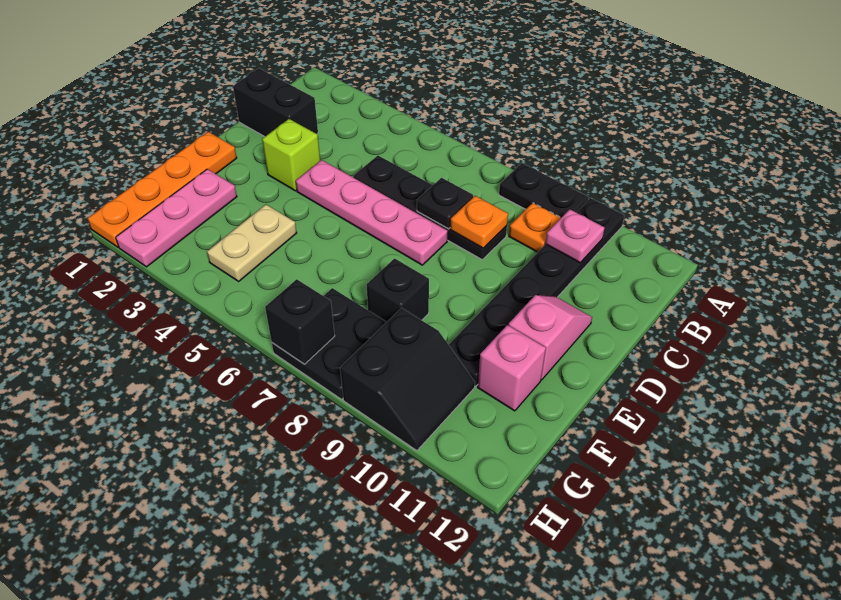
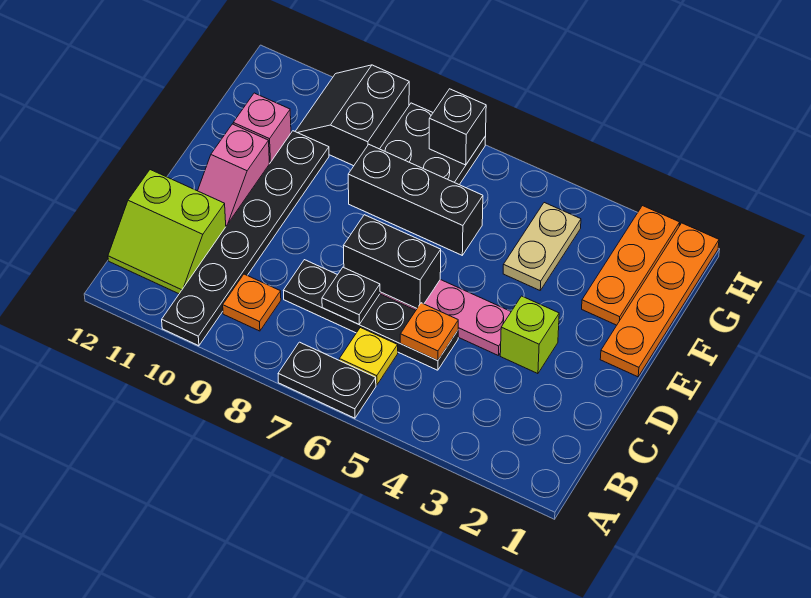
black 1x2 plate [499,163,589,218] -> black 1x2 plate moved to [278,342,376,418]
none -> yellow 1x1 plate [339,327,398,385]
pink 1x1 plate [545,209,605,263] -> none
none -> lime 2x2 slope [108,170,226,294]
black 1x2 brick [233,68,318,137] -> black 1x2 brick moved to [343,215,441,308]
orange 1x1 plate [450,196,508,248] -> orange 1x1 plate moved to [400,303,458,361]
pink 1x3 plate [116,169,237,267] -> orange 1x3 plate [582,206,680,325]
black 1x1 brick [366,258,429,322] -> black 1x3 brick [348,145,483,255]

